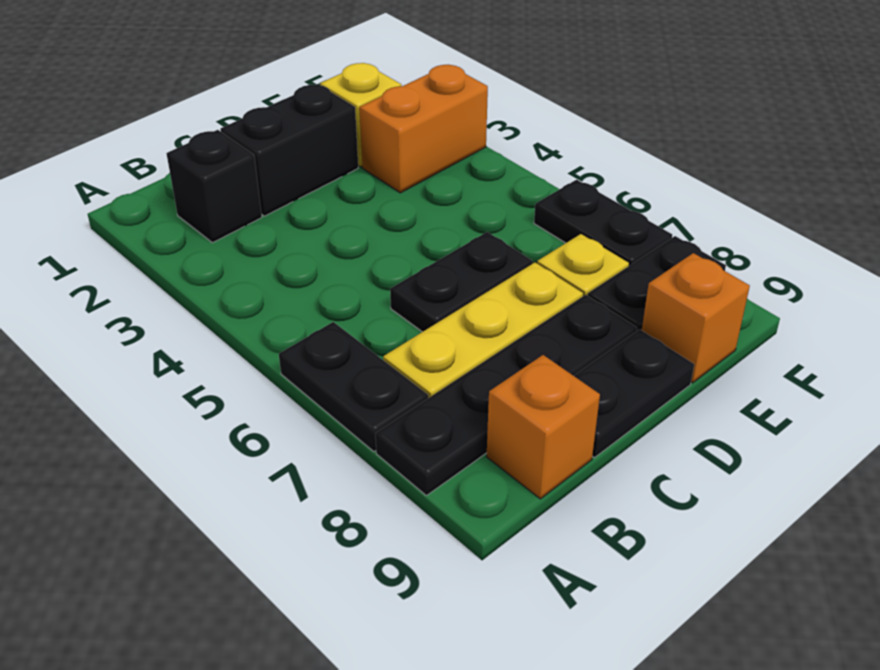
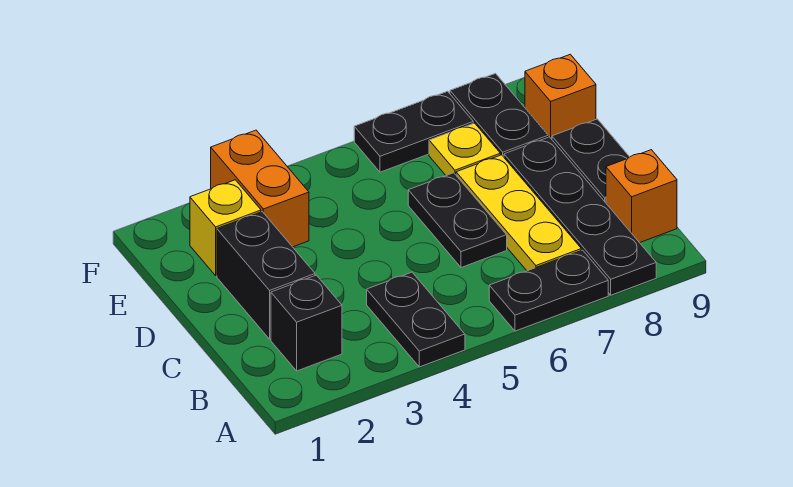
none -> black 1x2 plate [367,272,465,367]

